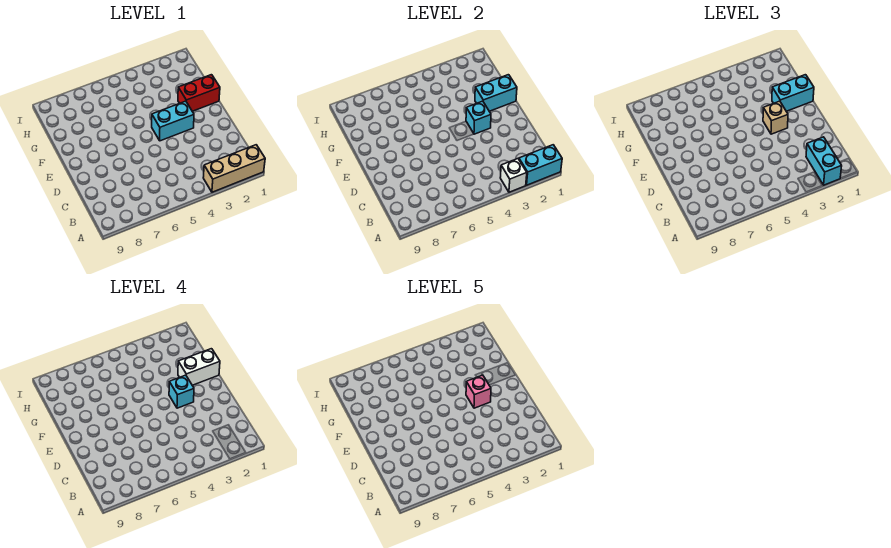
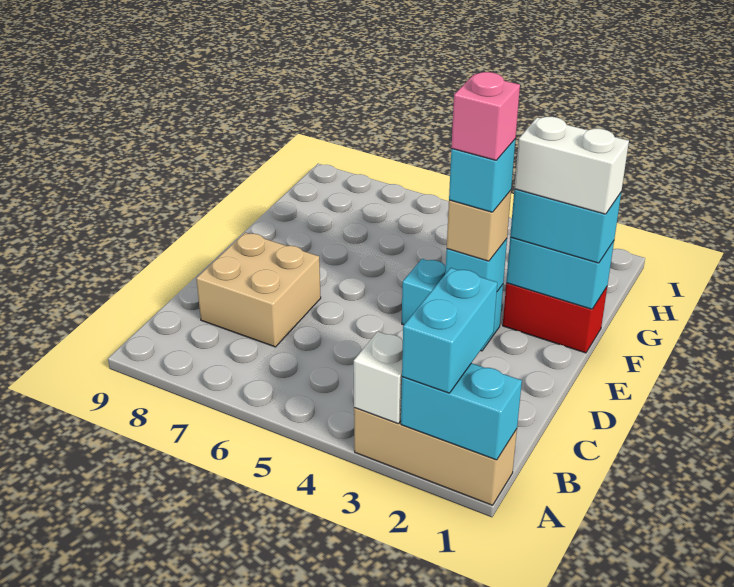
none -> tan 2x2 brick [196,233,321,347]

